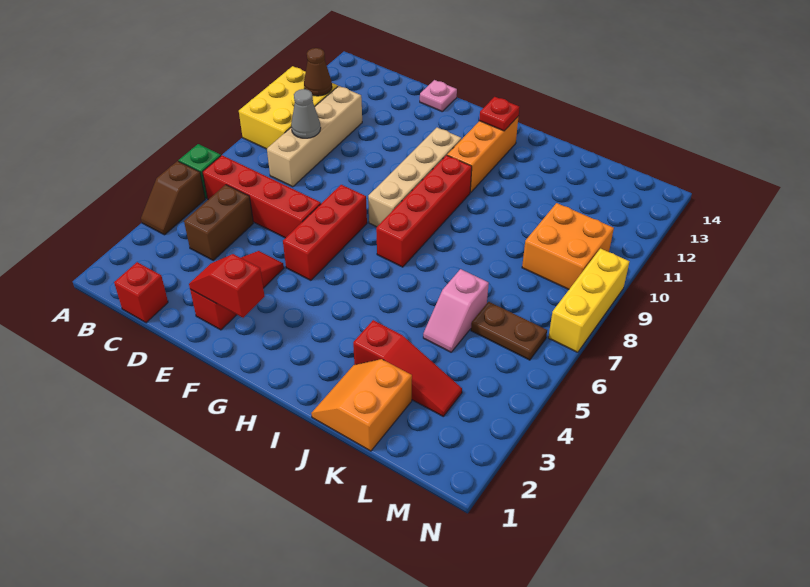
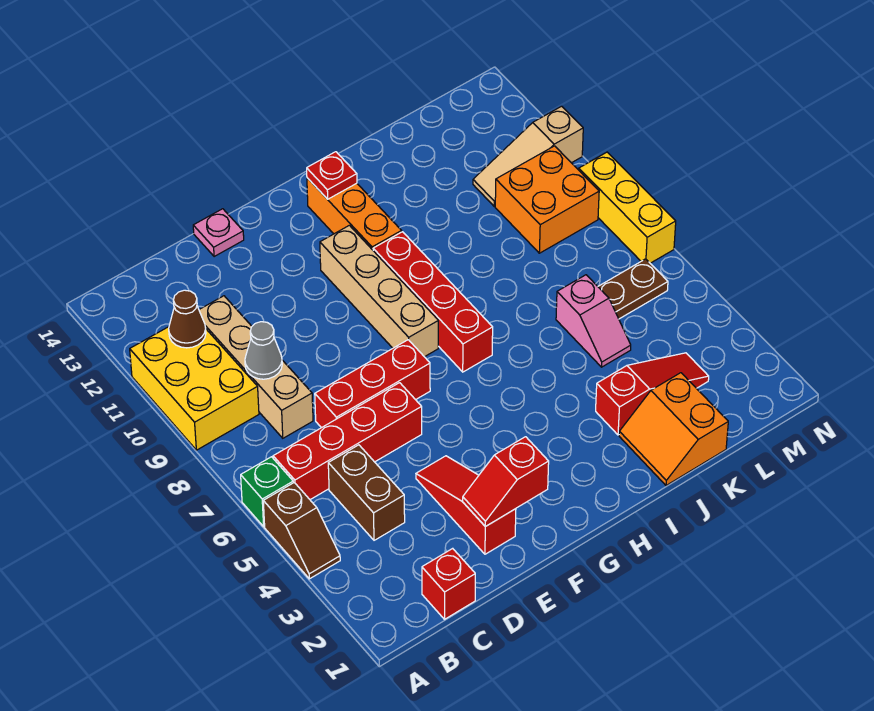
red 1x3 brick [283,185,367,280] -> red 1x3 brick turned to [315,340,430,428]
none -> tan 1x3 slope [473,106,583,206]

